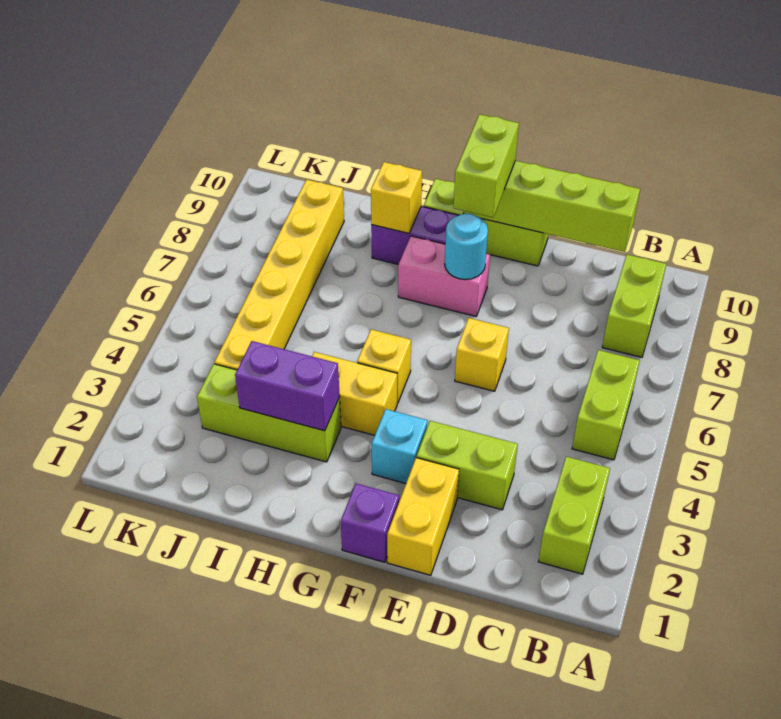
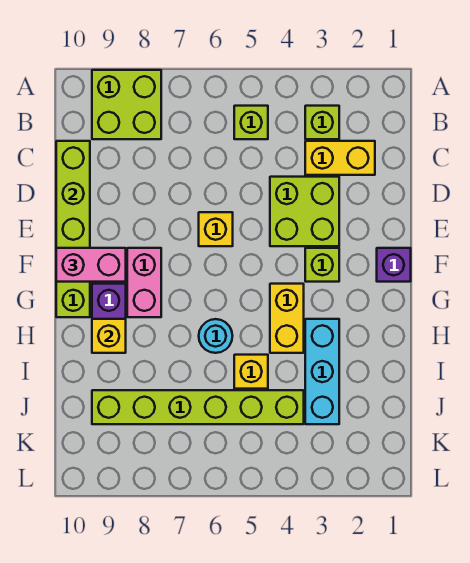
lime 1x2 brick [538,457,610,574] -> lime 1x1 brick [305,106,339,139]
lime 1x2 brick [572,350,640,460] -> lime 1x1 brick [234,106,268,139]
lime 1x2 brick [602,255,666,357] -> lime 2x2 brick [92,70,161,139]
lime 1x2 brick [417,421,518,510] -> lime 2x2 brick [270,177,339,246]
yellow 1x2 brick [387,458,459,575] -> yellow 1x2 brick moved to [305,141,375,175]
cyan 1x1 brick [372,409,428,484] -> lime 1x1 brick [305,248,339,282]
cyan 1x1 round brick [445,213,488,280] -> cyan 1x1 round brick moved to [199,319,232,353]
lime 1x2 brick [454,114,519,217] -> pink 1x2 brick [56,248,126,282]
yellow 1x1 brick [357,329,411,403] -> yellow 1x1 brick moved to [234,355,268,389]
lime 1x3 brick [197,364,341,462] -> cyan 1x3 brick [305,319,339,424]
purple 1x2 brick [235,341,340,431] -> none
yellow 1x6 brick [214,179,344,370] -> lime 1x6 brick [92,390,304,424]

